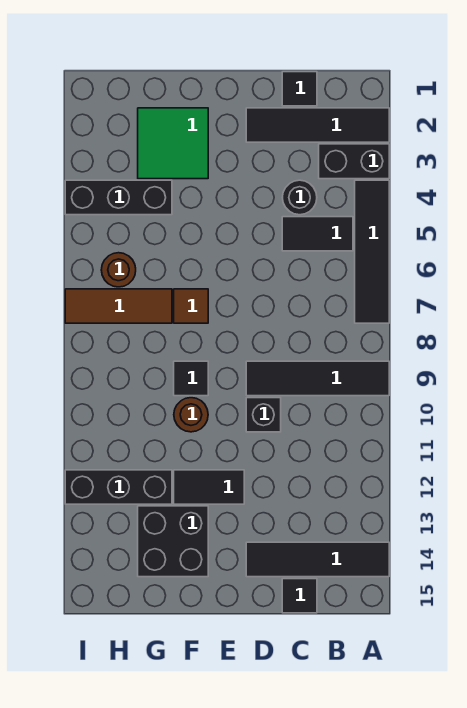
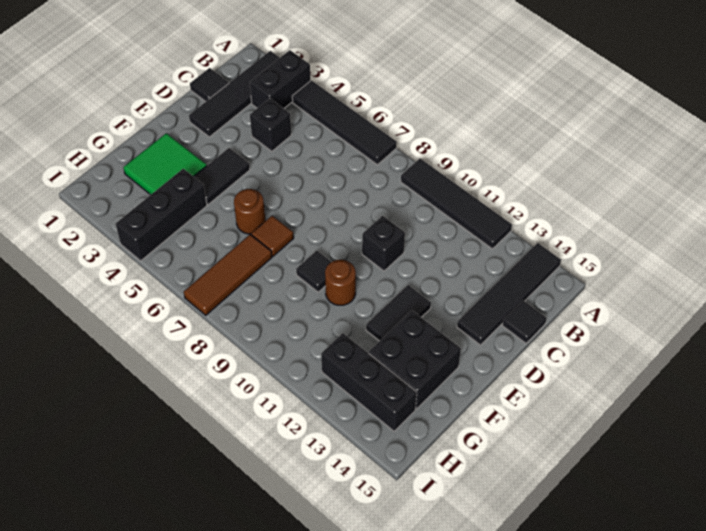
black 1x4 tile [246,361,389,396] -> black 1x4 tile turned to [401,159,512,249]
black 1x2 tile [282,217,353,251] -> black 1x2 tile moved to [194,148,250,205]
black 1x1 round brick [282,180,317,215] -> black 1x1 brick [250,98,291,151]
black 1x3 brick [65,470,172,504] -> black 1x3 brick turned to [321,333,417,431]
brown 1x1 round brick [101,253,136,287] -> brown 1x1 round brick moved to [234,189,265,234]

